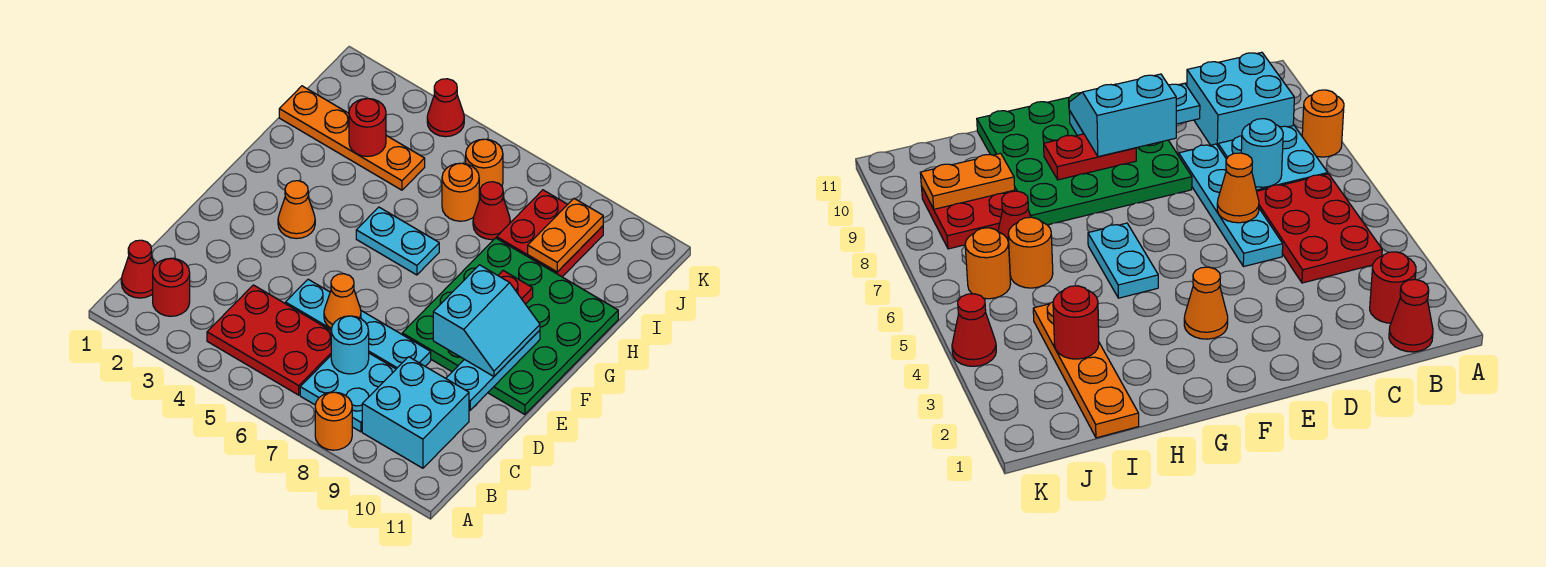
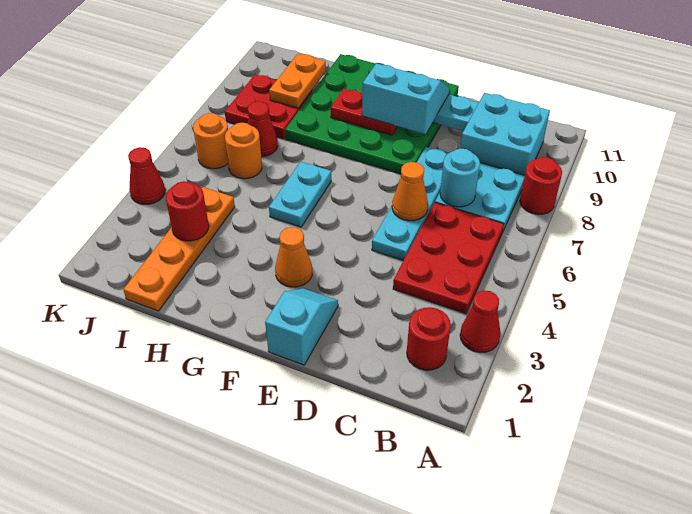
orange 1x1 round brick [315,392,352,450] -> red 1x1 round brick [520,157,562,214]
red 1x1 cone [121,240,155,298] -> red 1x1 cone moved to [460,290,501,352]
none -> cyan 1x2 slope [265,288,338,365]
orange 1x2 plate [528,199,603,272] -> orange 1x2 plate turned to [269,54,326,108]

